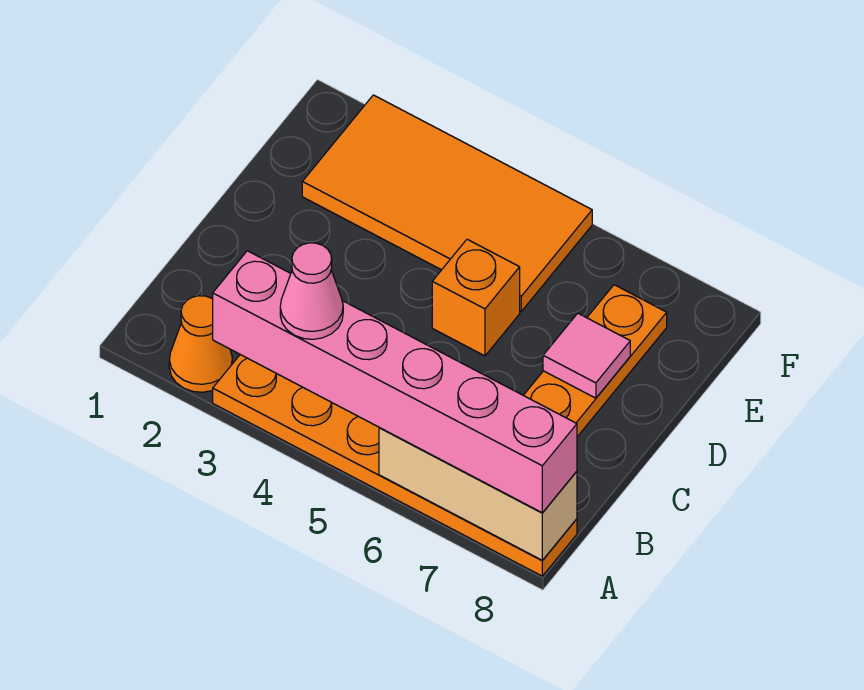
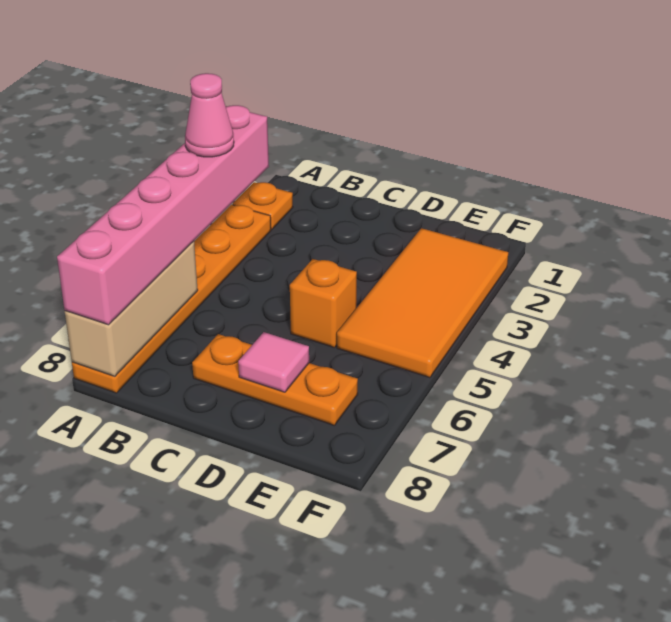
orange 1x1 cone [169,296,232,392] -> orange 1x1 plate [233,182,293,230]

